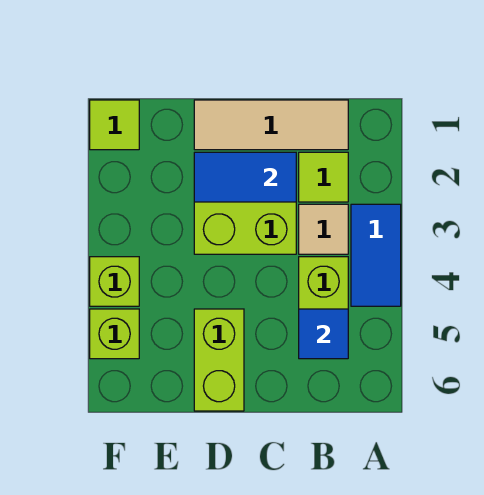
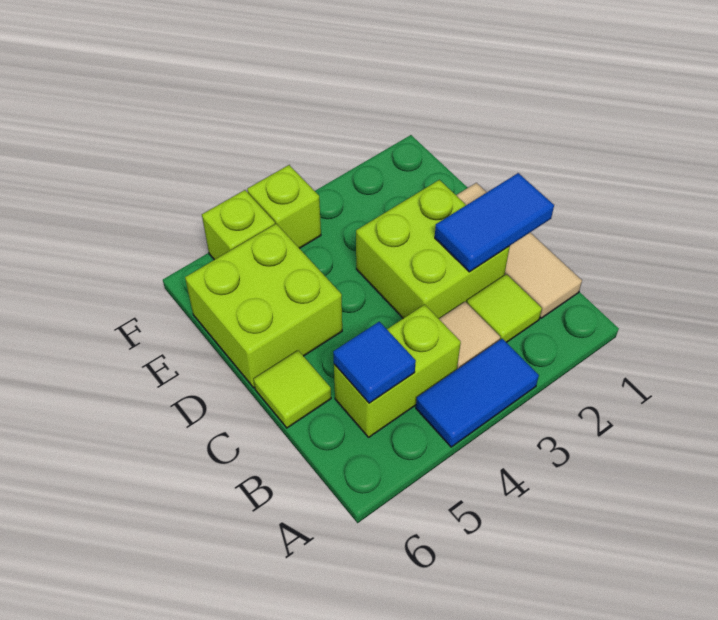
blue 1x2 tile [194,152,296,202] -> blue 1x2 tile turned to [435,173,554,272]
lime 1x2 brick [194,309,244,411] -> lime 2x2 brick [185,224,342,388]
lime 1x1 tile [90,100,139,150] -> lime 1x1 tile moved to [254,351,331,428]

